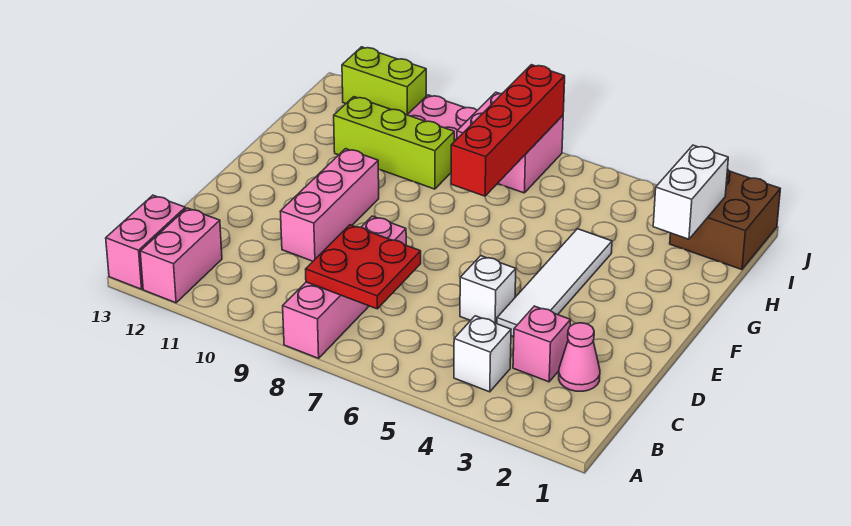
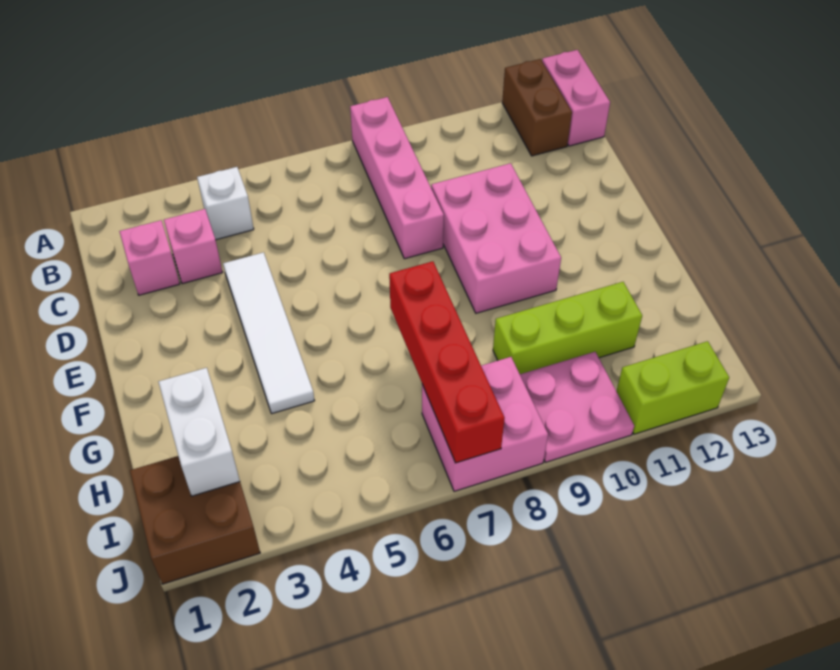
pink 1x2 brick [140,208,222,303] -> brown 1x2 brick [502,59,572,156]
red 2x2 plate [306,225,421,309] -> none
pink 1x1 cone [559,323,600,391] -> pink 1x1 brick [119,220,180,295]
white 1x1 brick [460,256,516,324] -> none
pink 1x3 brick [280,149,379,261] -> pink 2x3 brick [431,163,561,313]

